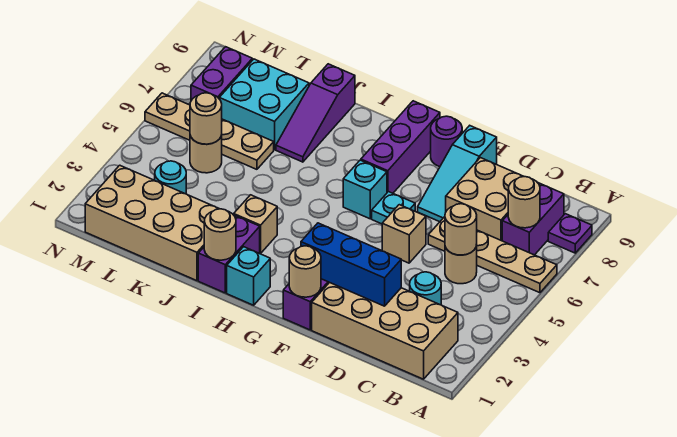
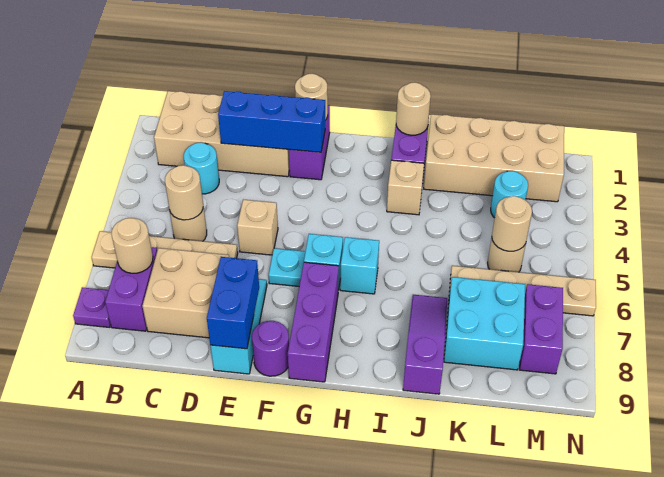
none -> blue 1x2 brick [207,257,259,349]
cyan 1x1 brick [227,247,270,305] -> cyan 1x1 brick moved to [340,237,379,294]

